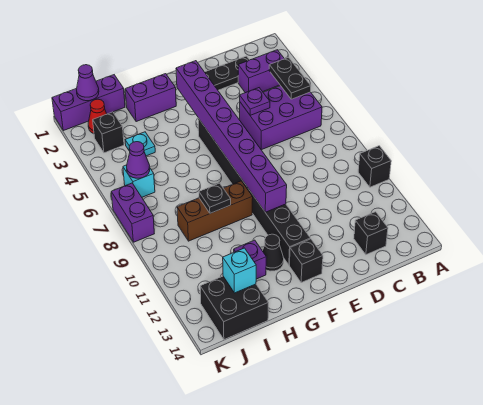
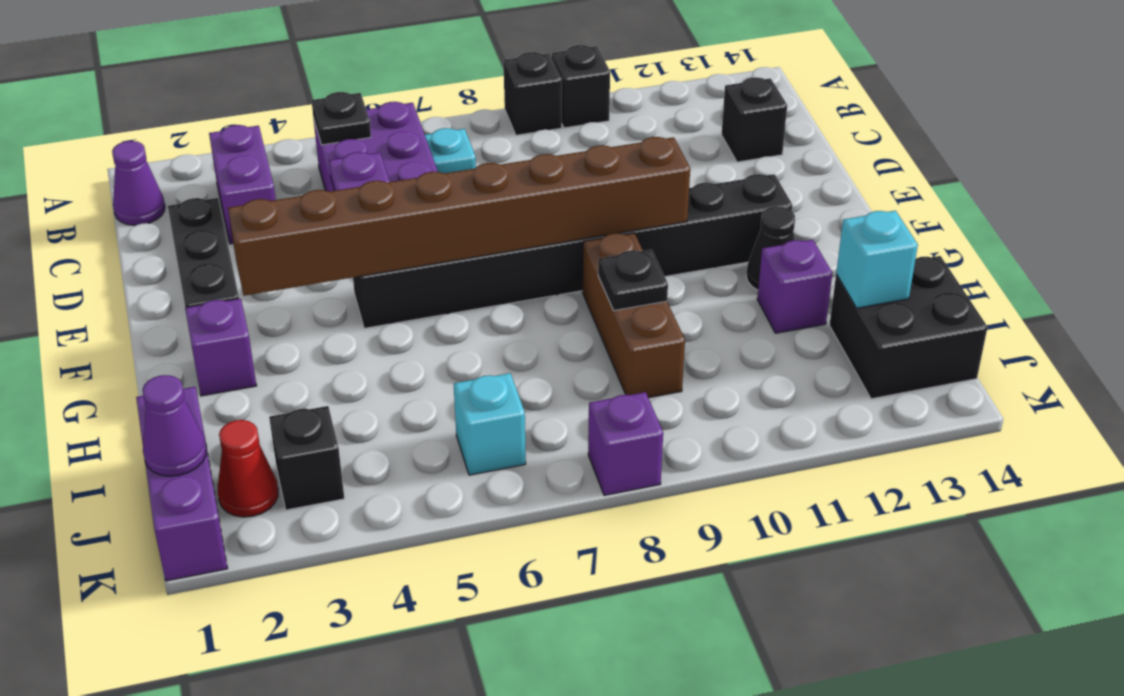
black 1x2 plate [269,57,311,99] -> black 1x1 plate [311,92,371,145]
purple 1x8 brick [176,61,287,212] -> brown 1x8 brick [228,137,690,296]
black 1x1 brick [289,239,323,282] -> black 1x1 brick moved to [503,52,562,135]
purple 1x2 brick [125,74,176,122] -> purple 1x1 brick [185,299,256,396]
cyan 1x1 plate [125,132,155,156] -> cyan 1x1 plate moved to [425,128,476,174]
purple 1x1 cone [127,142,150,178] -> purple 1x1 cone moved to [112,141,165,225]
purple 1x2 brick [111,183,154,242] -> purple 1x1 brick [588,392,663,495]

